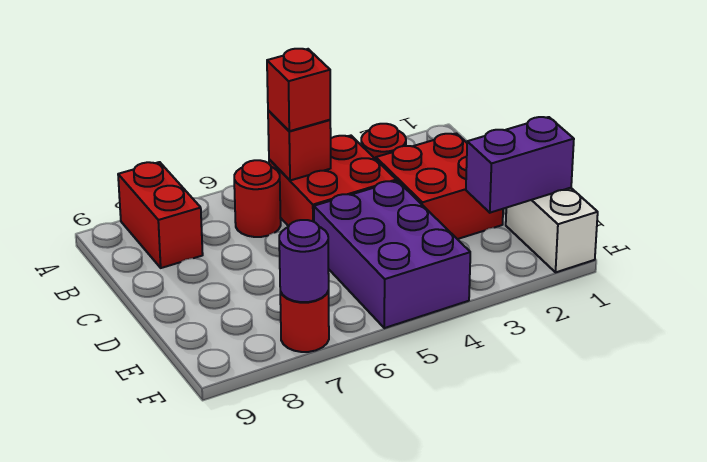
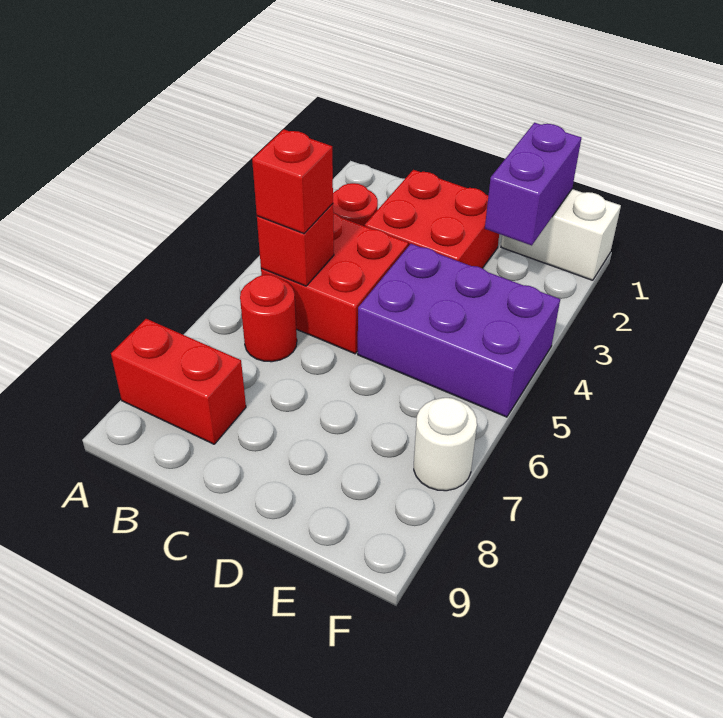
red 1x1 round brick [280,290,329,352] -> white 1x1 round brick [414,398,477,491]
purple 1x1 round brick [279,220,329,302] -> none

